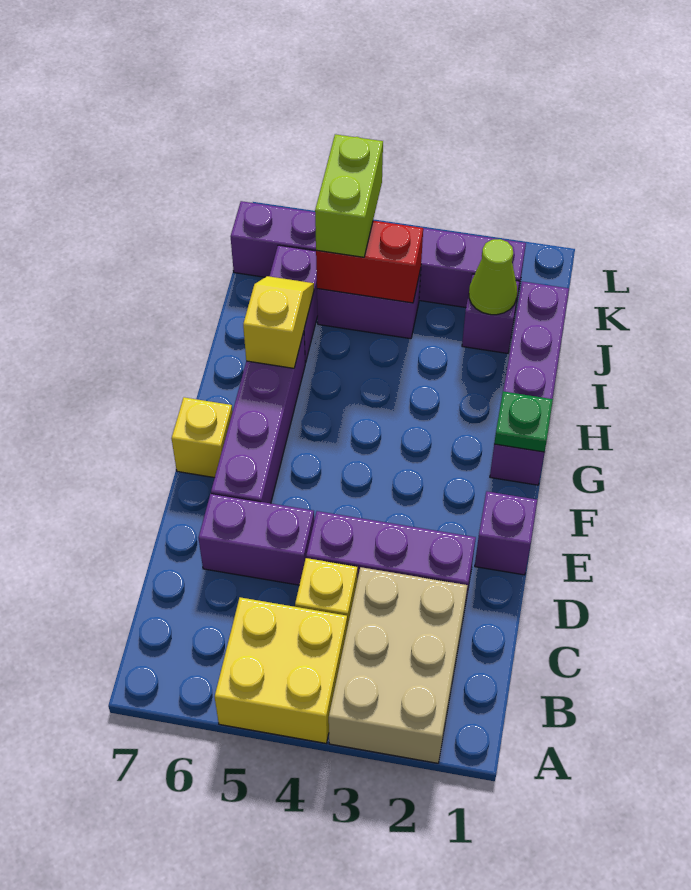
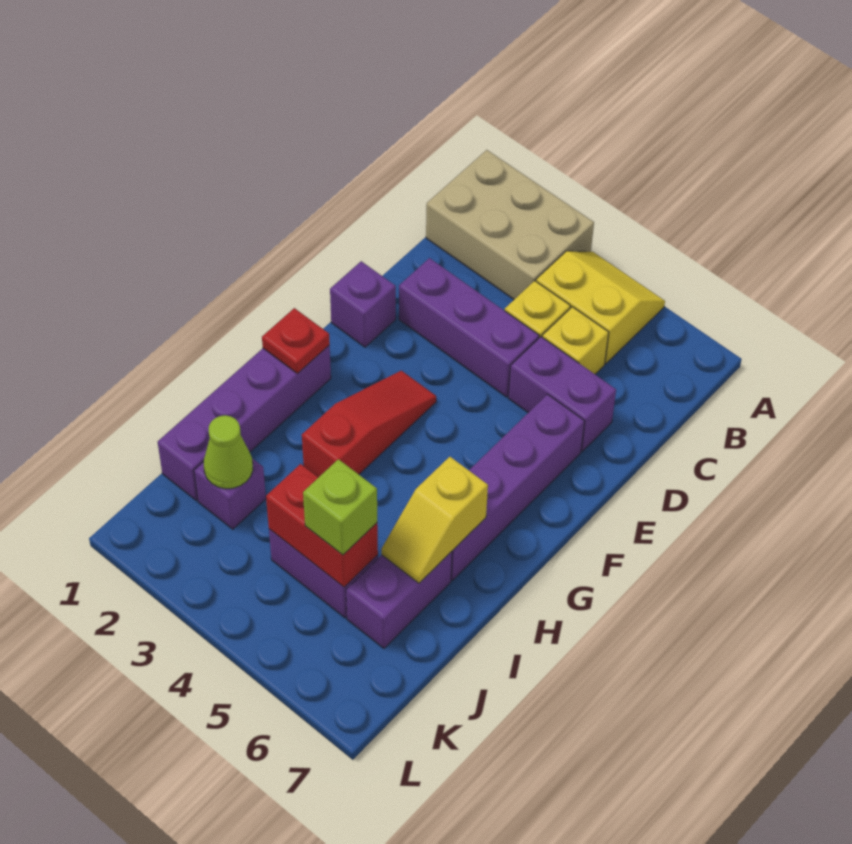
tan 2x3 brick [329,567,468,763] -> tan 2x3 brick turned to [426,150,594,299]
yellow 2x2 brick [215,597,347,743] -> yellow 2x2 slope [536,251,665,364]
none -> red 1x3 slope [302,371,436,477]
yellow 1x1 brick [172,397,233,478] -> yellow 1x1 brick moved to [542,307,609,374]
green 1x1 plate [494,391,553,452] -> red 1x1 plate [262,308,330,374]
lime 1x2 brick [315,134,383,257] -> lime 1x1 brick [303,459,377,555]
purple 1x6 brick [231,201,526,307] -> none

